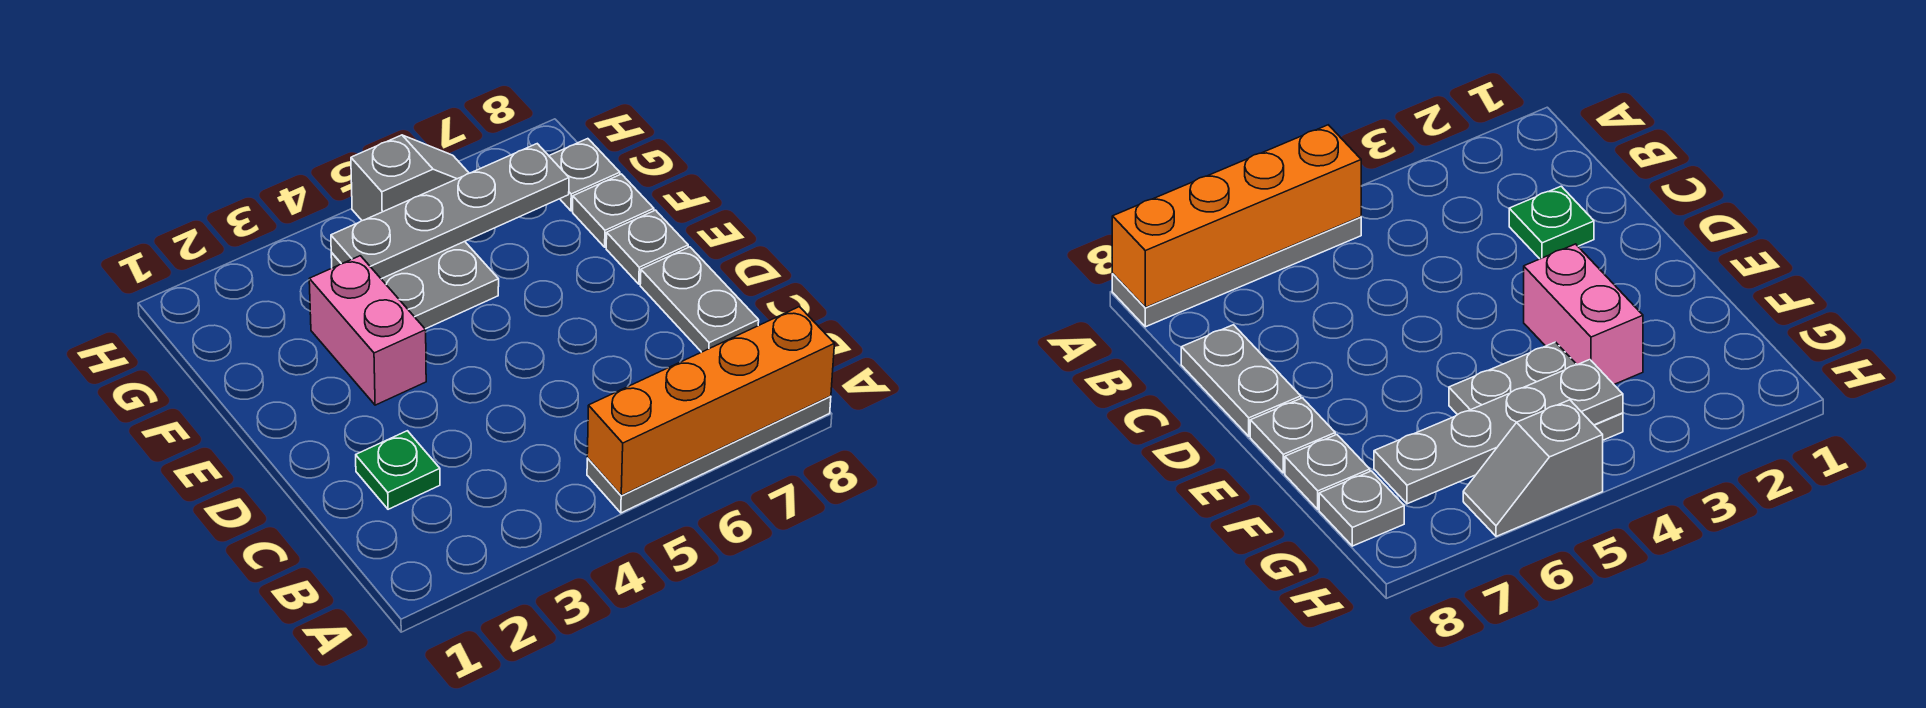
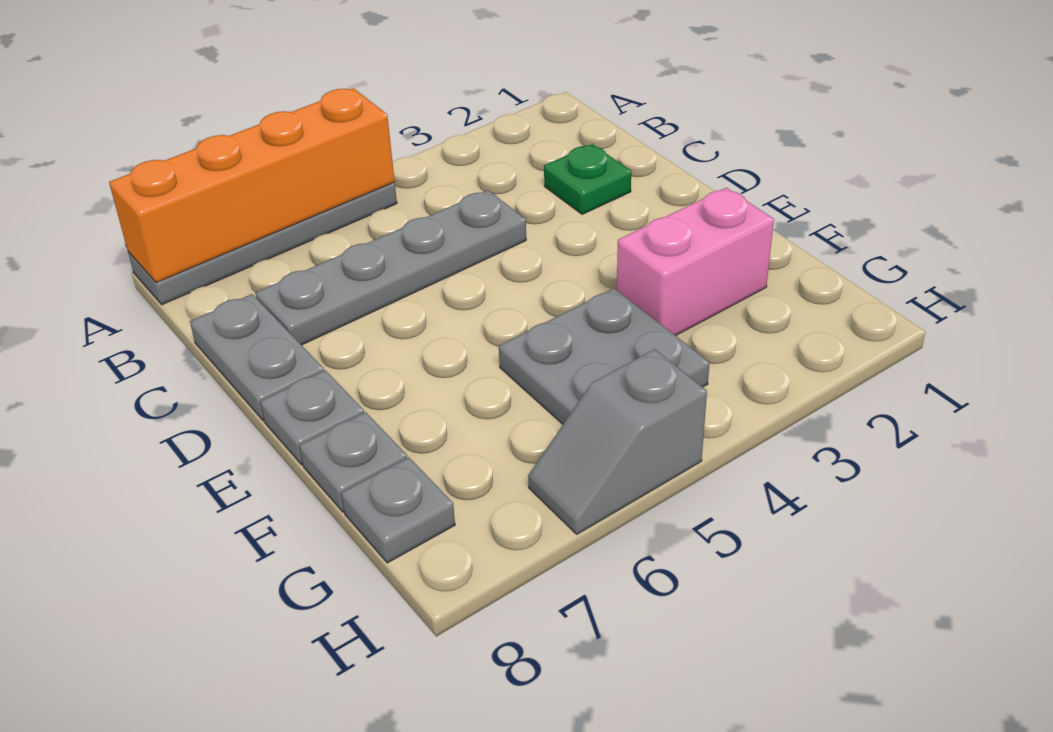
pink 1x2 brick [309,256,426,405] -> pink 1x2 brick turned to [617,188,774,336]
grey 1x4 plate [331,144,569,279] -> grey 1x4 plate moved to [255,190,526,345]

